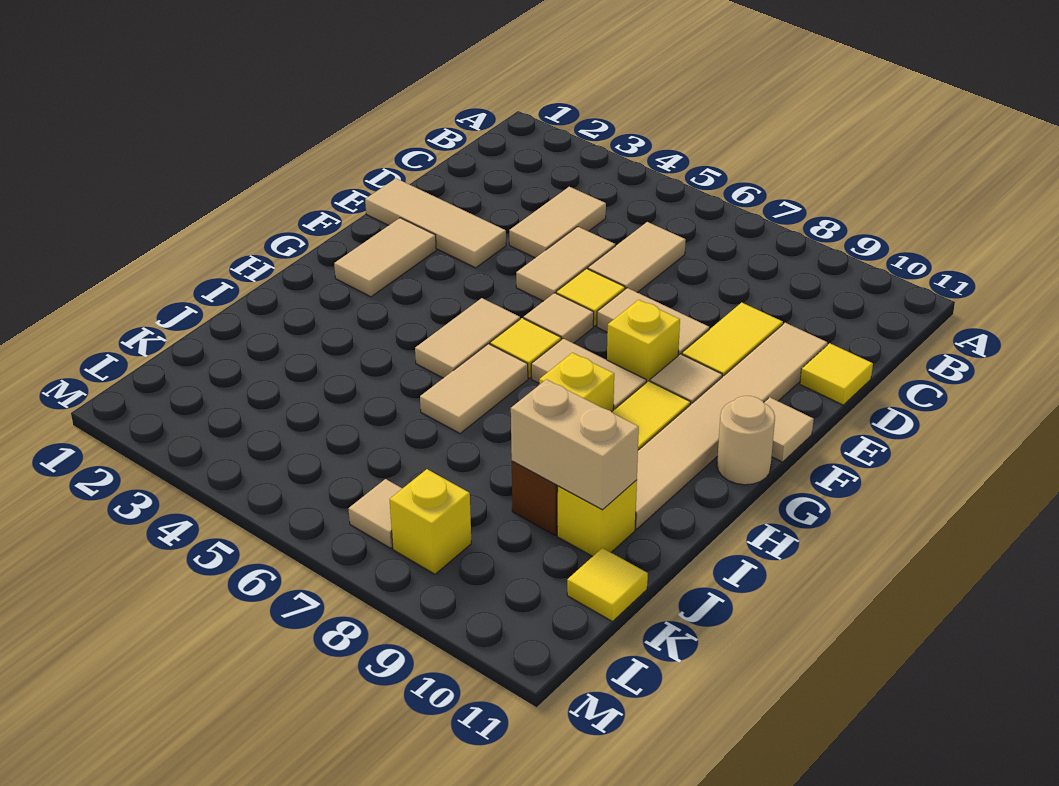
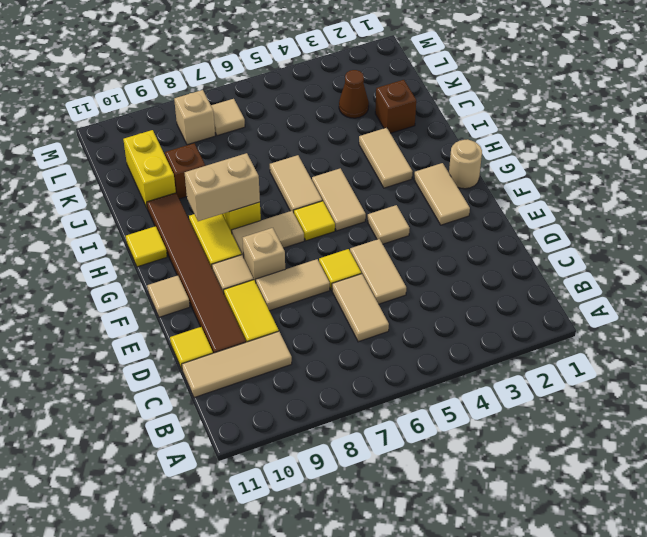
tan 1x2 tile [509,187,606,258] -> tan 1x2 tile moved to [359,128,413,188]
tan 1x6 tile [635,323,827,529] -> brown 1x6 tile [147,193,246,353]
tan 1x3 tile [365,178,506,268] -> tan 1x3 tile moved to [182,331,292,398]
tan 1x1 tile [524,293,594,343] -> tan 1x1 tile moved to [368,205,410,244]
yellow 1x1 brick [607,300,680,382] -> tan 1x1 brick [243,228,285,282]
tan 1x1 round brick [717,396,775,485] -> tan 1x1 round brick moved to [449,139,482,189]
none -> brown 1x1 brick [375,80,416,133]
tan 1x2 brick [511,379,639,510] -> tan 1x2 brick moved to [185,153,260,221]
yellow 1x1 brick [557,480,637,556] -> yellow 1x2 brick [123,130,176,208]
none -> brown 1x1 cone [339,70,369,118]
yellow 1x1 tile [567,548,648,621] -> yellow 1x1 tile moved to [126,226,167,267]
yellow 1x1 brick [390,469,471,574] -> tan 1x1 brick [174,90,215,145]

